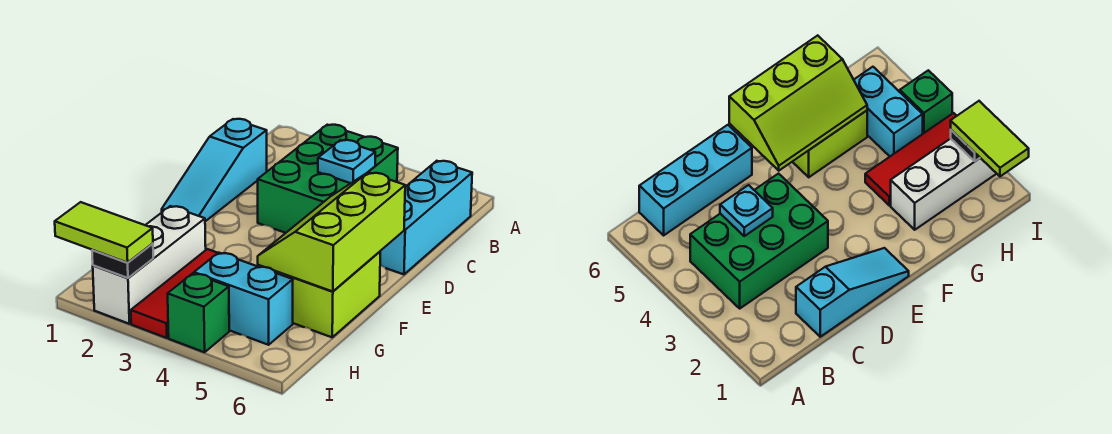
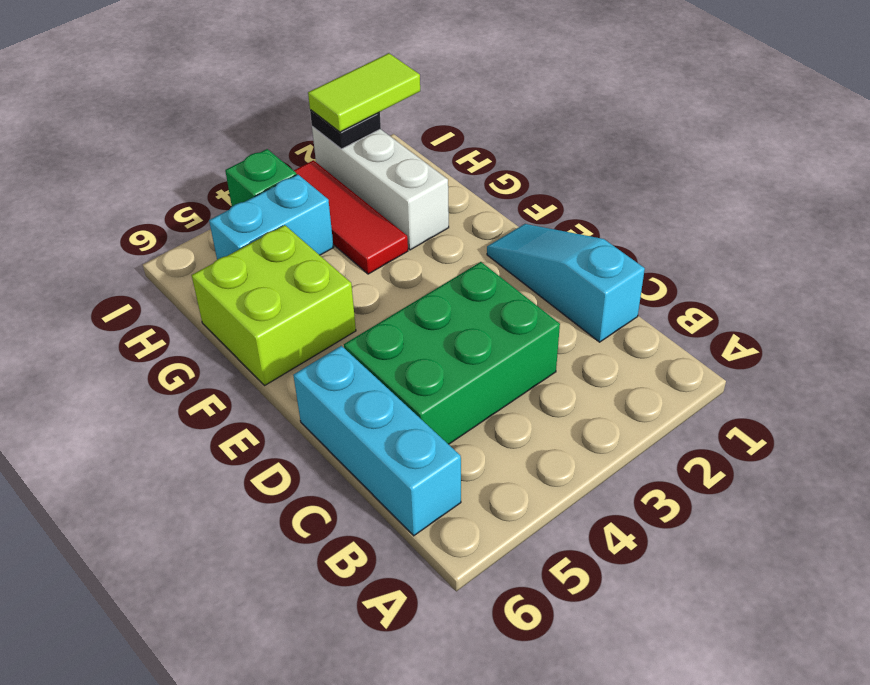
green 2x3 brick [258,125,398,233] -> green 2x3 brick turned to [344,262,560,444]
cyan 1x1 plate [318,140,375,183] -> none
lime 2x3 slope [258,172,405,292] -> none

